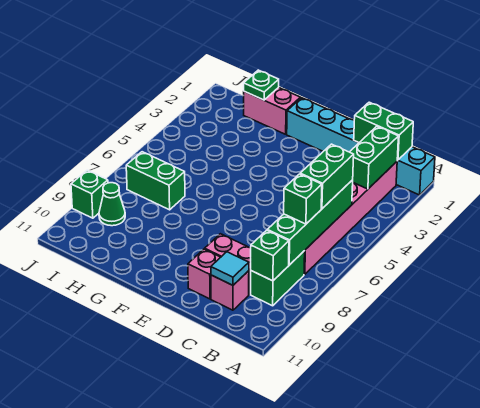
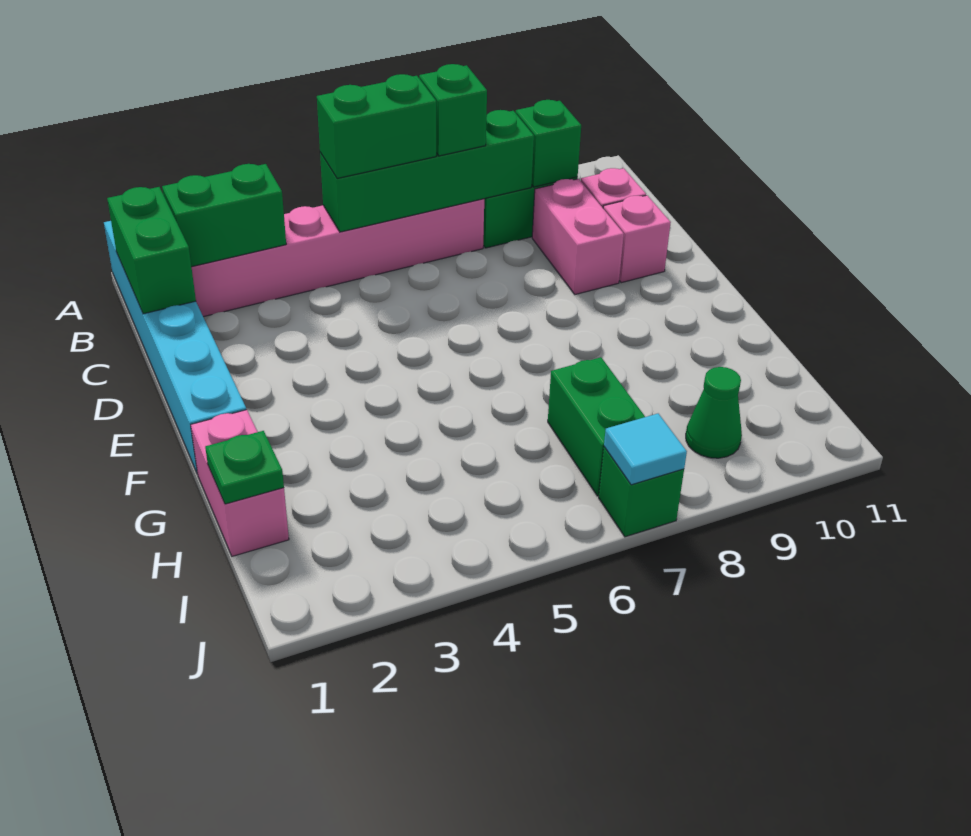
cyan 1x1 tile [211,252,249,285] -> cyan 1x1 tile moved to [604,414,687,485]
green 1x1 brick [71,170,108,218] -> green 1x1 brick moved to [599,447,684,537]

